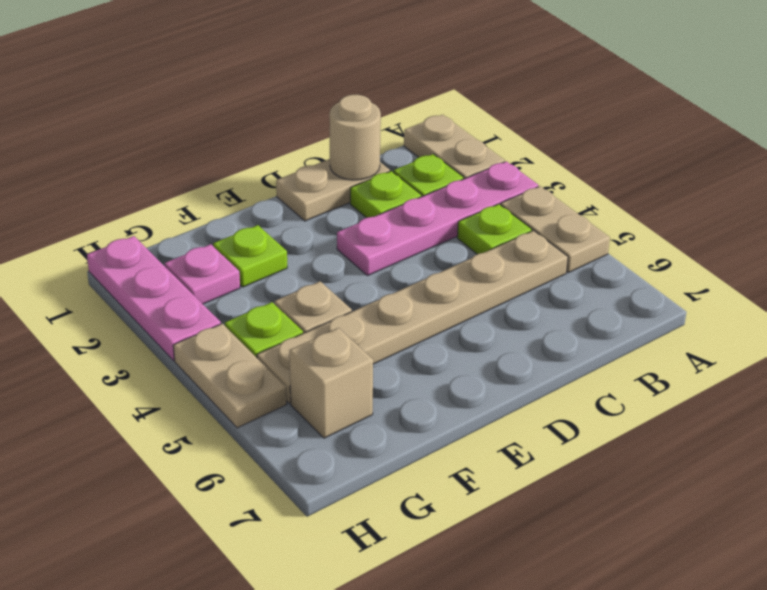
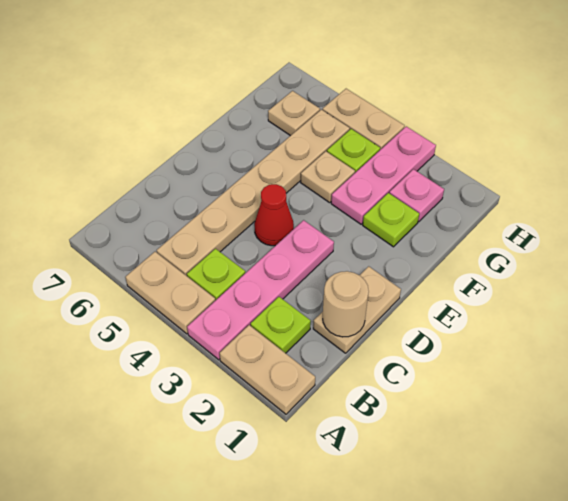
lime 1x1 plate [350,171,422,218] -> none
none -> red 1x1 cone [254,184,294,246]
tan 1x1 brick [289,328,373,438] -> tan 1x1 plate [268,91,320,136]
pink 1x3 plate [87,236,221,361] -> pink 1x3 plate turned to [331,126,436,224]

